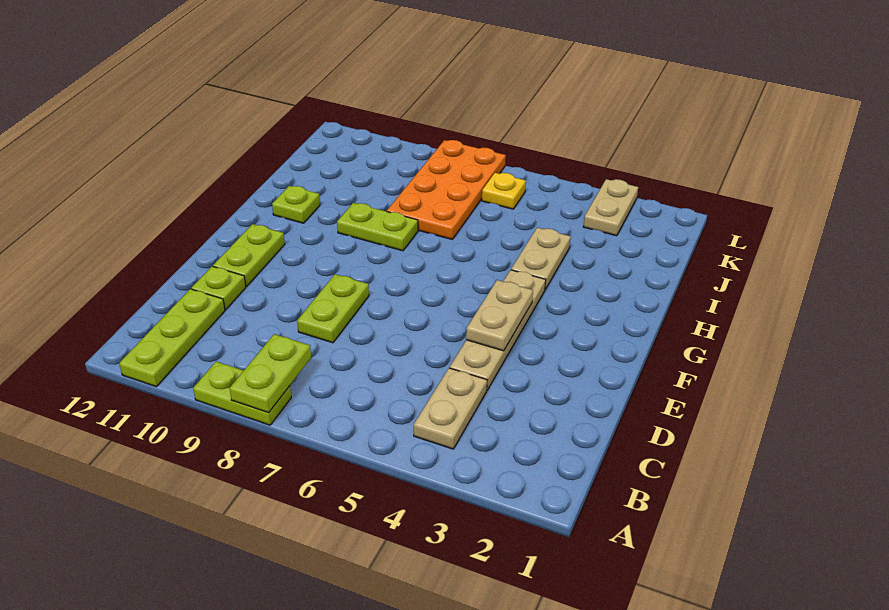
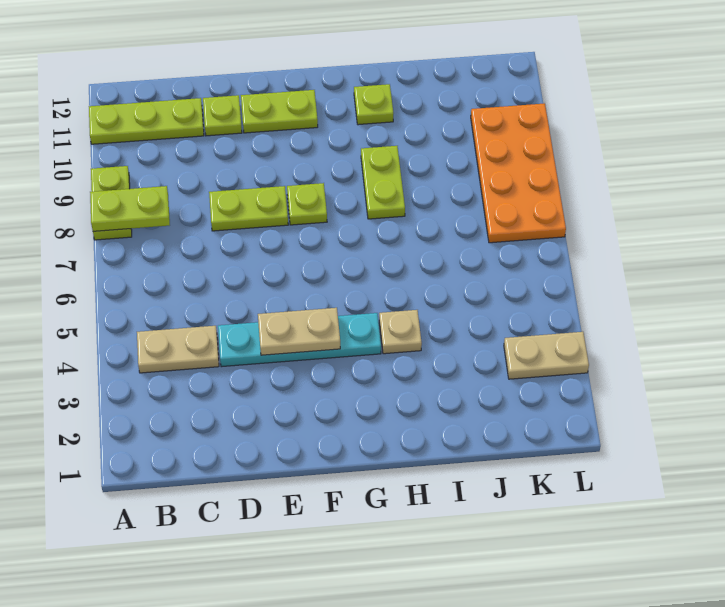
tan 1x4 plate [450,270,546,390] -> cyan 1x4 plate [218,313,381,367]
none -> lime 1x1 plate [287,183,327,225]
tan 1x2 plate [511,228,571,289] -> tan 1x1 plate [379,310,422,354]
orange 2x4 plate [387,140,506,239] -> orange 2x4 plate turned to [471,103,566,243]
yellow 1x1 plate [482,173,526,209] -> none

